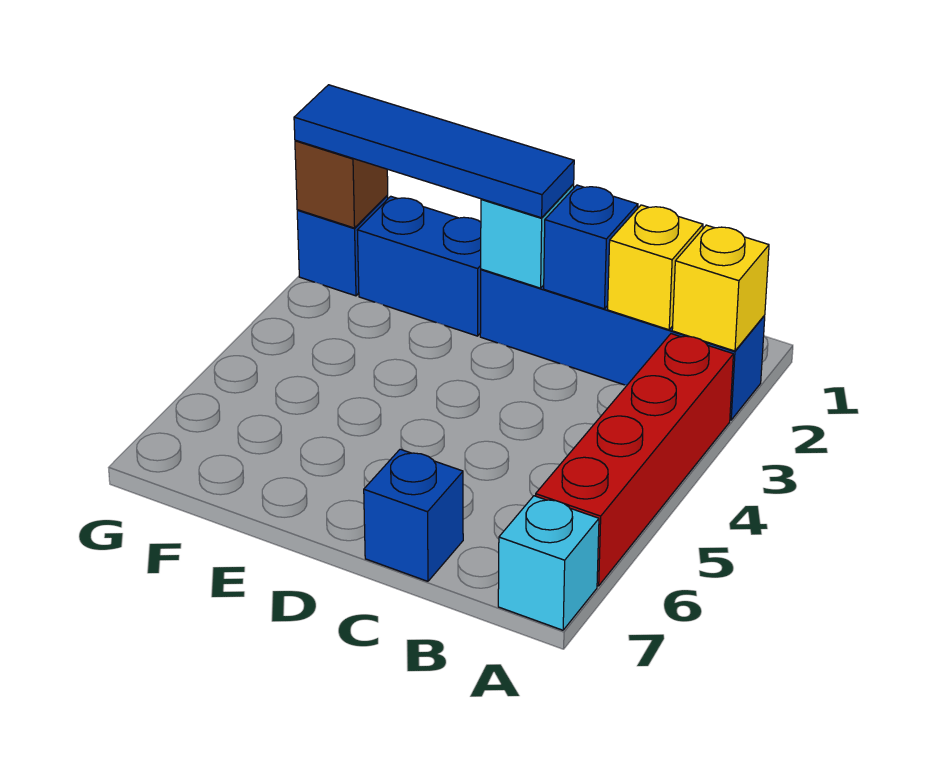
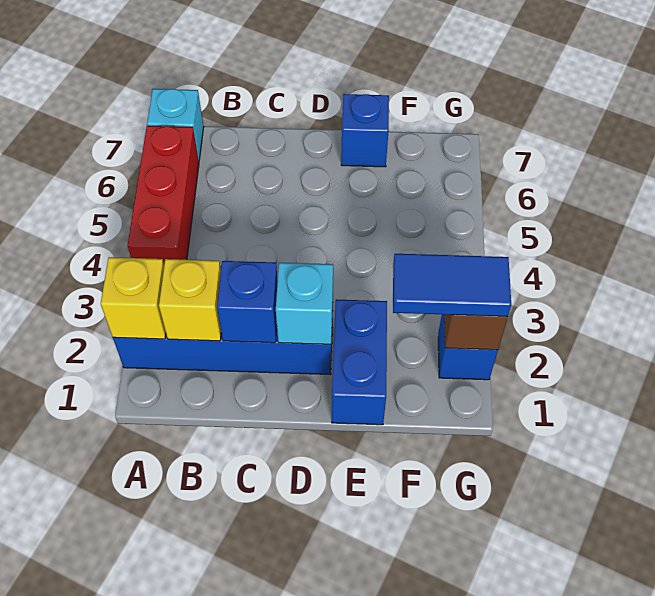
red 1x4 brick [536,334,733,586] -> red 1x3 brick [128,126,199,264]
blue 1x1 brick [364,449,463,581] -> blue 1x1 brick moved to [341,94,389,167]
blue 1x4 tile [294,85,574,218] -> blue 1x2 tile [393,254,511,316]
blue 1x2 brick [357,196,481,336] -> blue 1x2 brick turned to [332,299,387,425]

